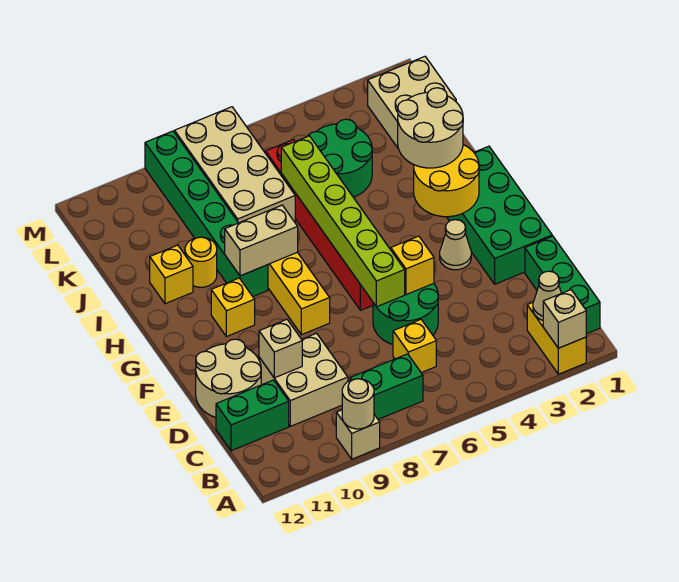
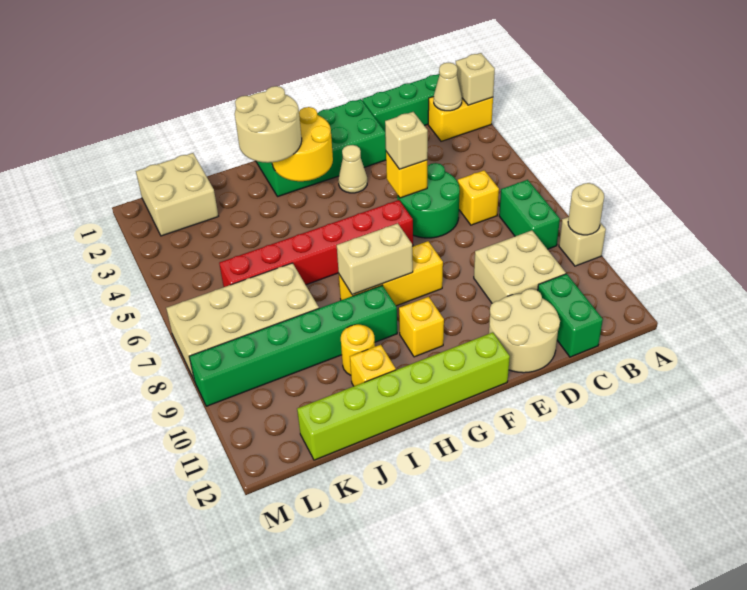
tan 1x1 brick [259,319,302,378] -> tan 1x1 brick moved to [385,112,428,169]
lime 1x6 brick [281,136,405,307] -> lime 1x6 brick moved to [297,332,510,460]
tan 1x2 brick [225,205,298,276] -> tan 1x2 brick turned to [337,223,413,295]
green 2x2 round brick [308,119,372,197] -> none

